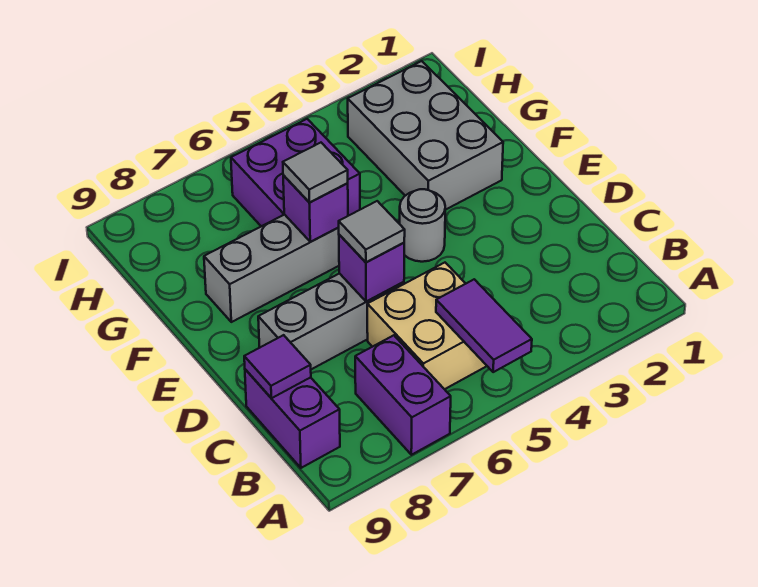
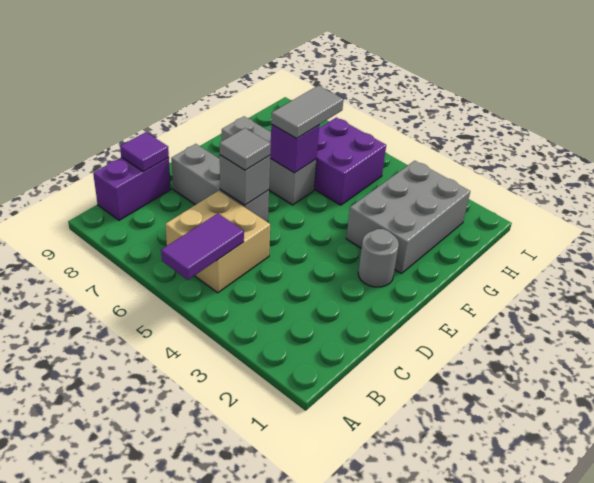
purple 1x2 brick [355,335,451,455] -> none
purple 1x1 brick [339,235,404,302] -> grey 1x1 brick [220,155,270,205]
grey 1x1 round brick [400,189,445,262] -> grey 1x1 round brick moved to [358,229,399,287]
grey 1x1 tile [283,143,348,202] -> grey 1x2 tile [271,86,343,139]

